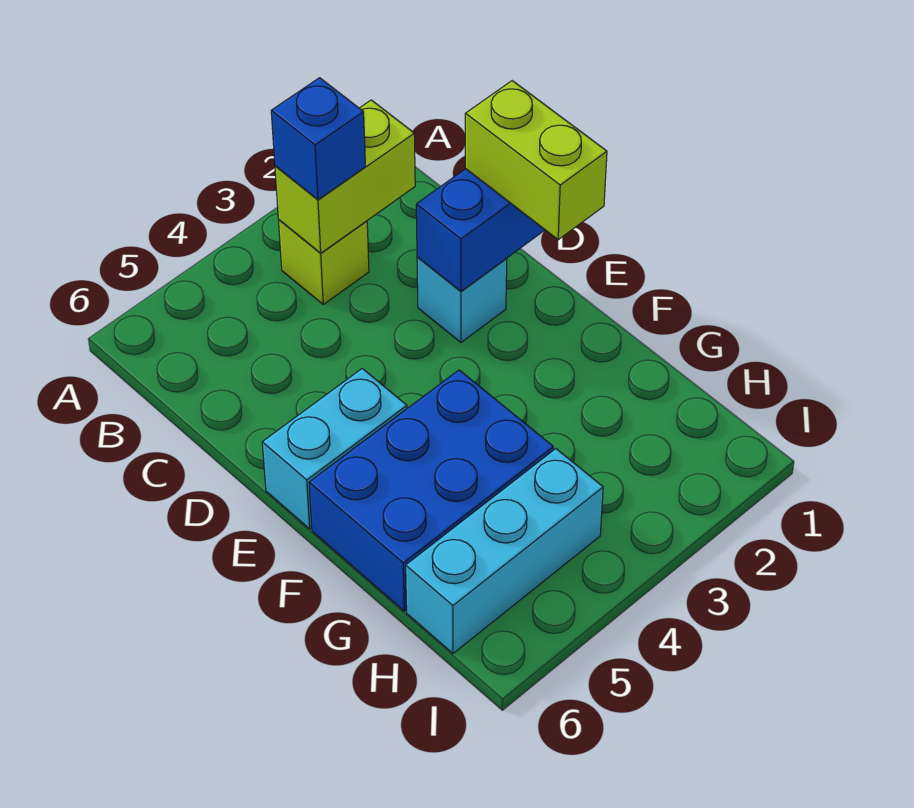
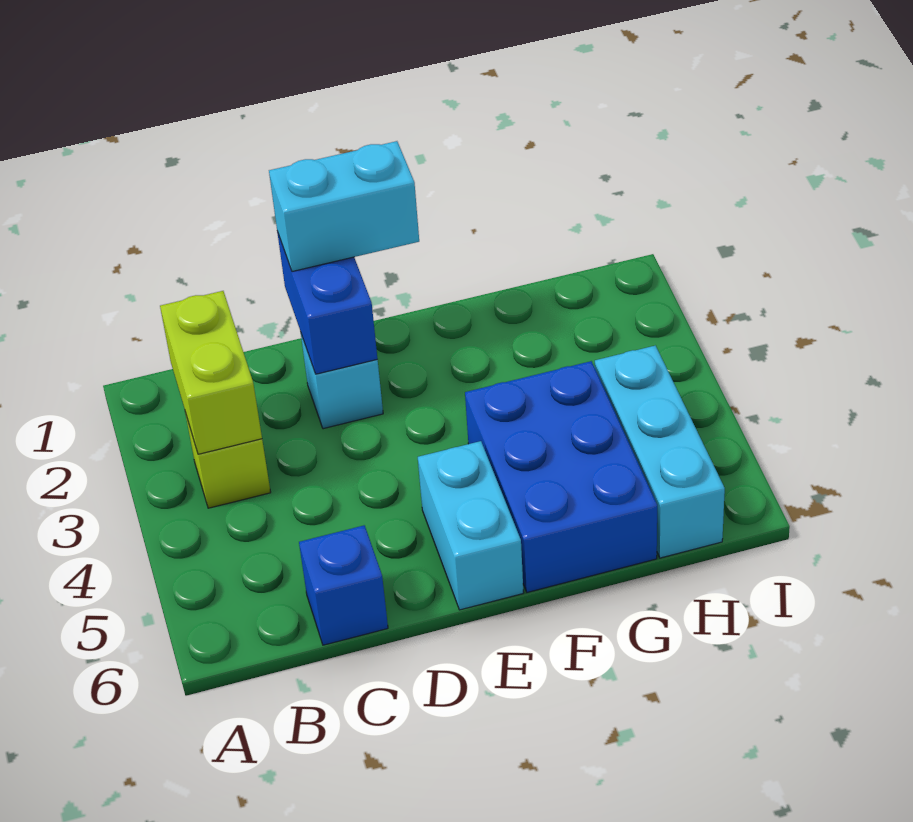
blue 1x1 brick [271,78,365,200] -> blue 1x1 brick moved to [299,525,388,645]
lime 1x2 brick [465,81,607,240] -> cyan 1x2 brick [269,141,419,272]

